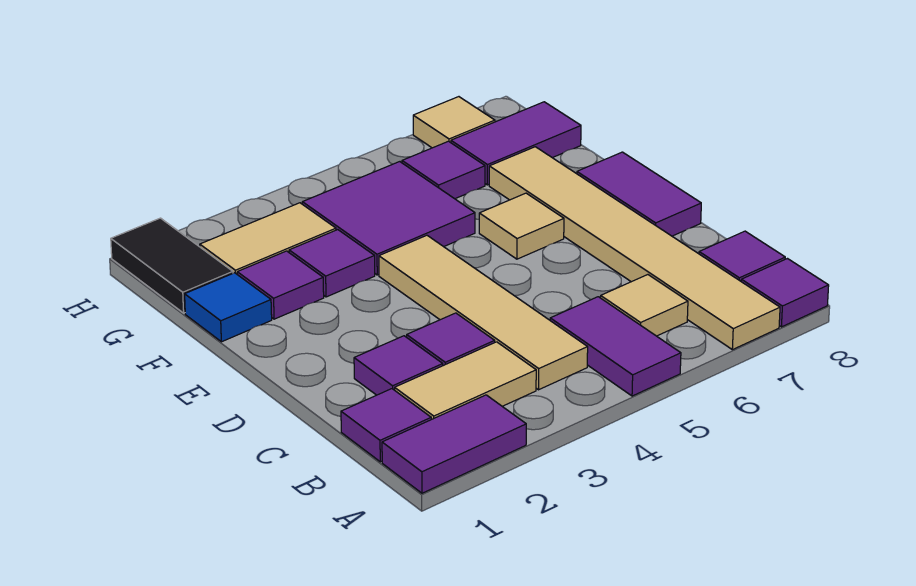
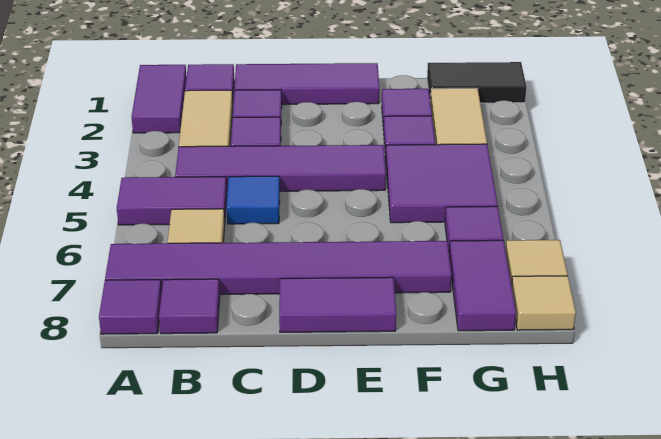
tan 1x6 tile [489,147,780,350] -> purple 1x6 tile [105,241,452,295]
tan 1x4 tile [379,235,588,390] -> purple 1x4 tile [175,145,386,191]
none -> purple 1x3 tile [234,63,379,105]
tan 1x1 tile [479,193,564,259] -> tan 1x1 tile moved to [512,276,576,330]
blue 1x1 tile [185,273,272,342] -> blue 1x1 tile moved to [226,176,280,224]

